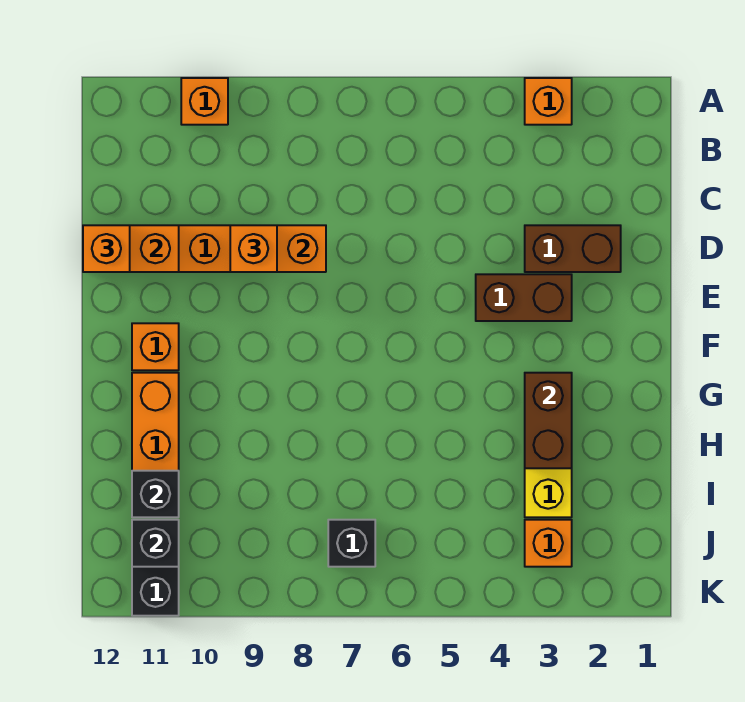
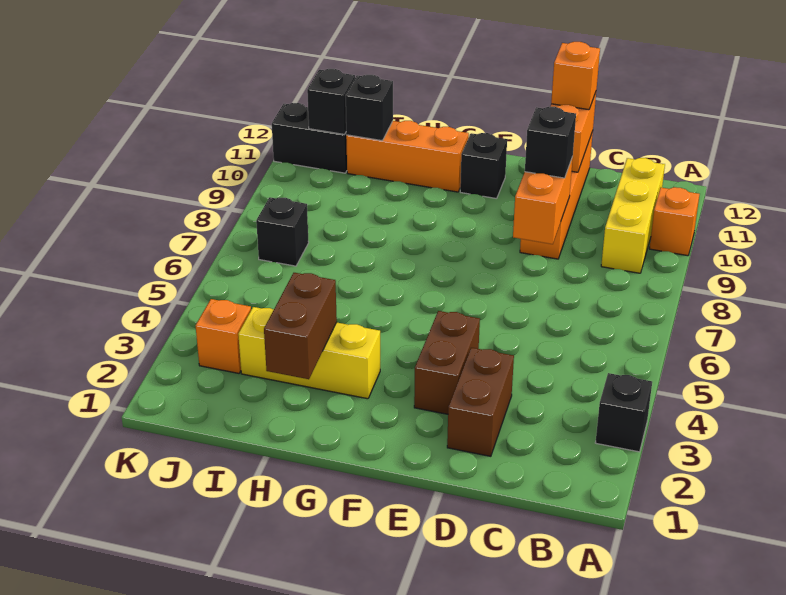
orange 1x1 brick [525,78,572,125] -> black 1x1 brick [595,373,652,452]
none -> yellow 1x3 brick [601,158,665,273]
orange 1x1 brick [230,225,277,272] -> black 1x1 brick [525,107,576,178]
orange 1x1 brick [132,323,179,370] -> black 1x1 brick [460,133,507,199]
brown 1x2 brick [525,373,572,468] -> brown 1x2 brick turned to [264,273,337,379]

